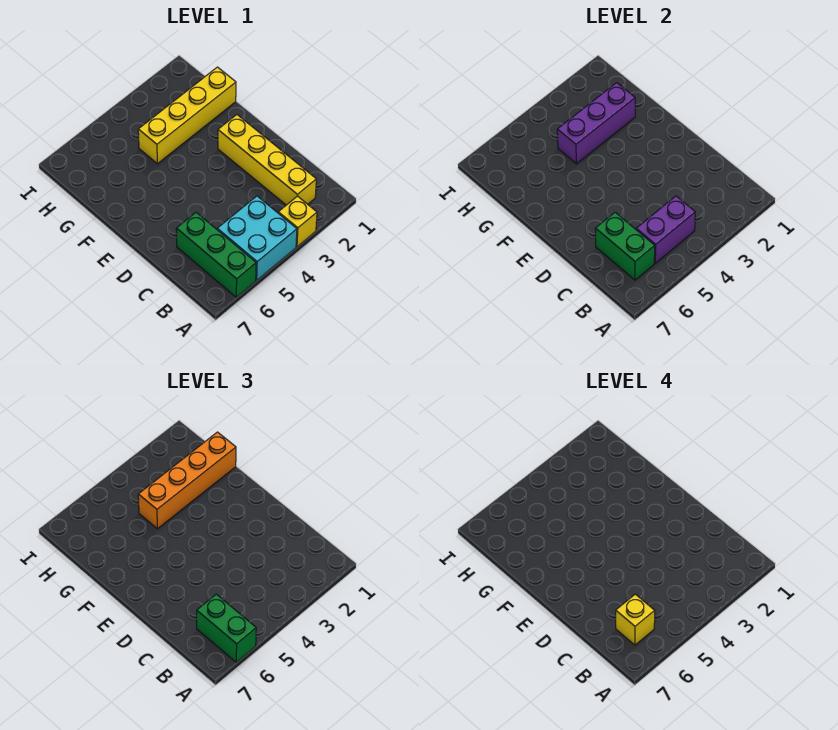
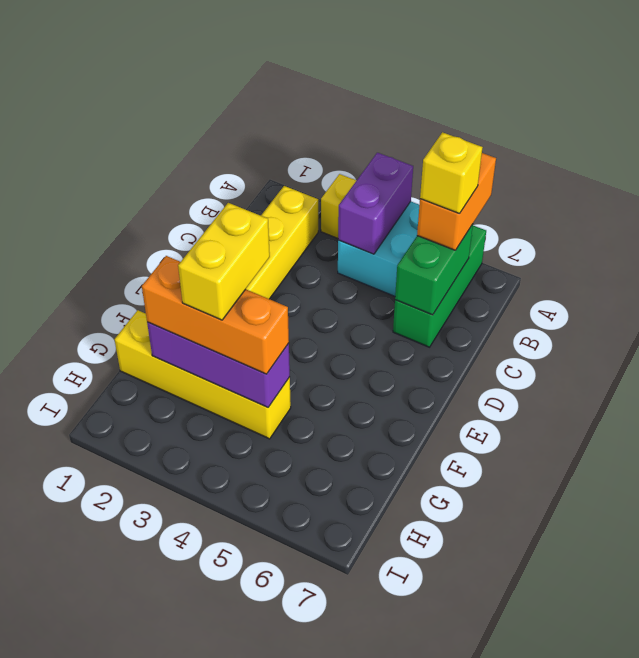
green 1x2 brick [197,594,256,662] -> orange 1x2 brick [417,153,496,250]
purple 1x2 brick [636,196,695,263] -> purple 1x2 brick turned to [338,153,413,254]
none -> yellow 1x2 brick [178,203,270,320]
orange 1x4 brick [138,432,236,529] -> orange 1x3 brick [142,256,289,374]

